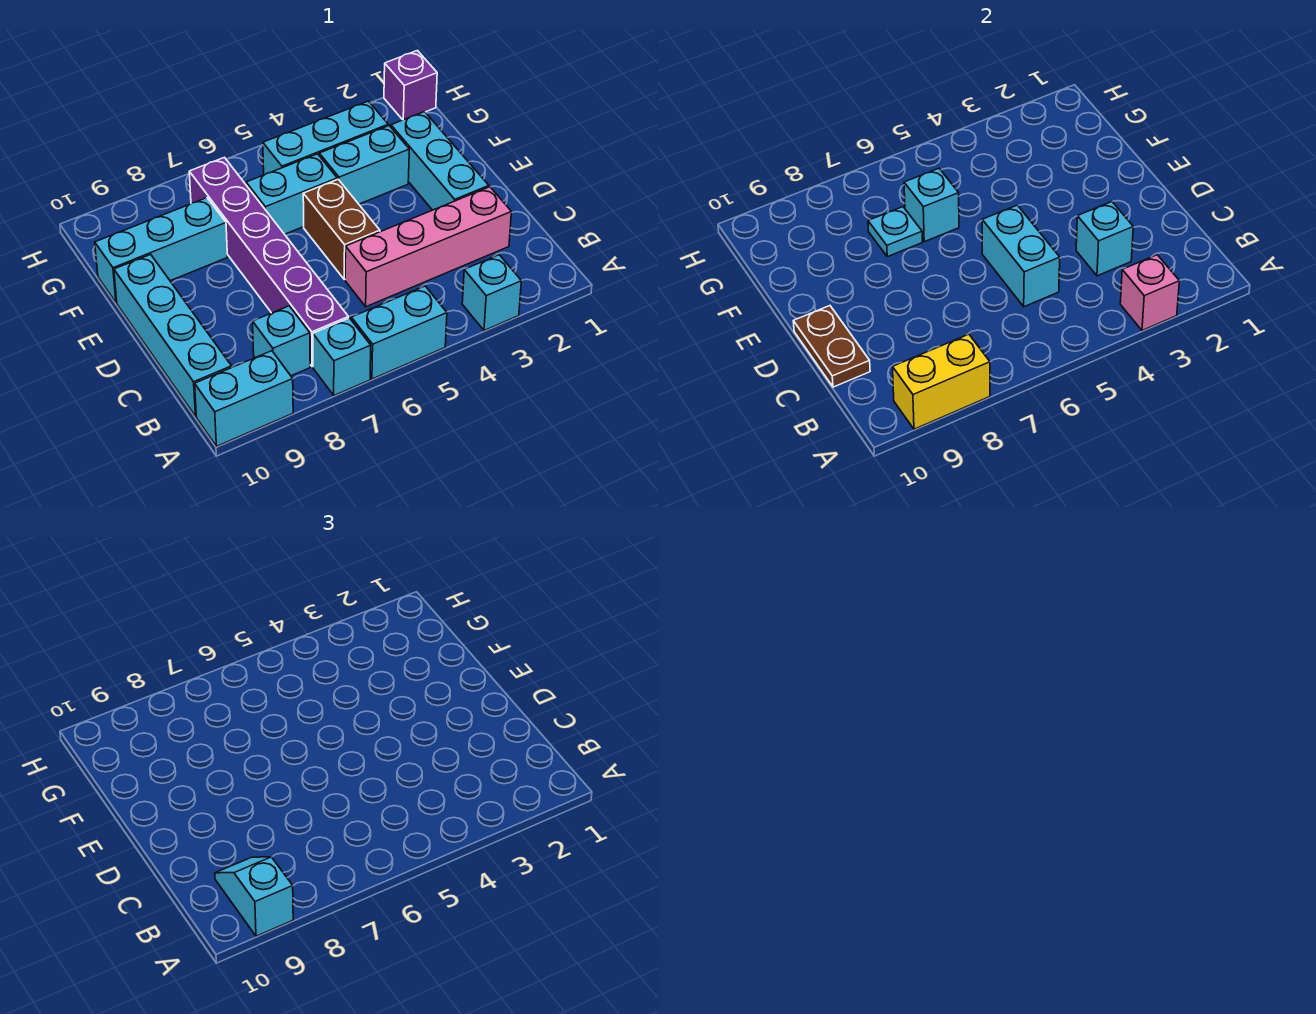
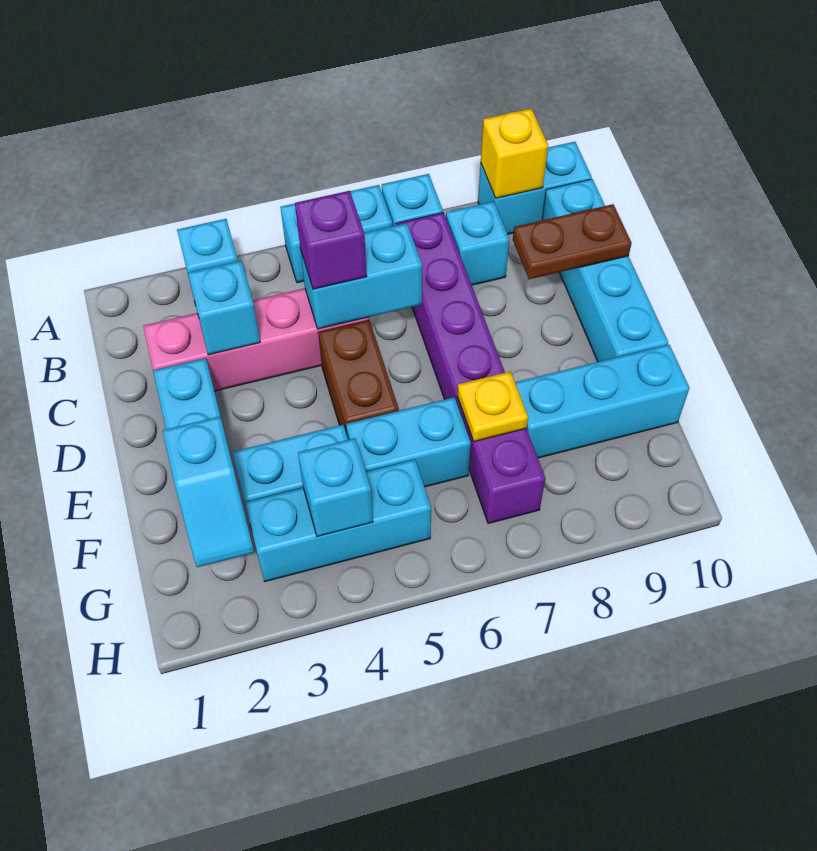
pink 1x1 brick [1120,255,1179,331] -> none
yellow 1x2 brick [893,334,990,429] -> yellow 1x1 brick [481,108,548,198]
cyan 1x2 slope [215,857,293,936] -> cyan 1x2 slope moved to [163,416,254,567]
cyan 1x2 brick [982,205,1060,307] -> cyan 1x2 brick turned to [300,223,422,329]
brown 1x2 plate [793,306,870,387] -> brown 1x2 plate turned to [513,204,632,279]
cyan 1x1 brick [904,168,959,242] -> cyan 1x1 brick moved to [298,438,373,537]
cyan 1x1 plate [868,207,922,257] -> yellow 1x1 plate [457,371,528,442]
purple 1x1 brick [384,51,437,120] -> purple 1x1 brick moved to [295,191,367,289]

